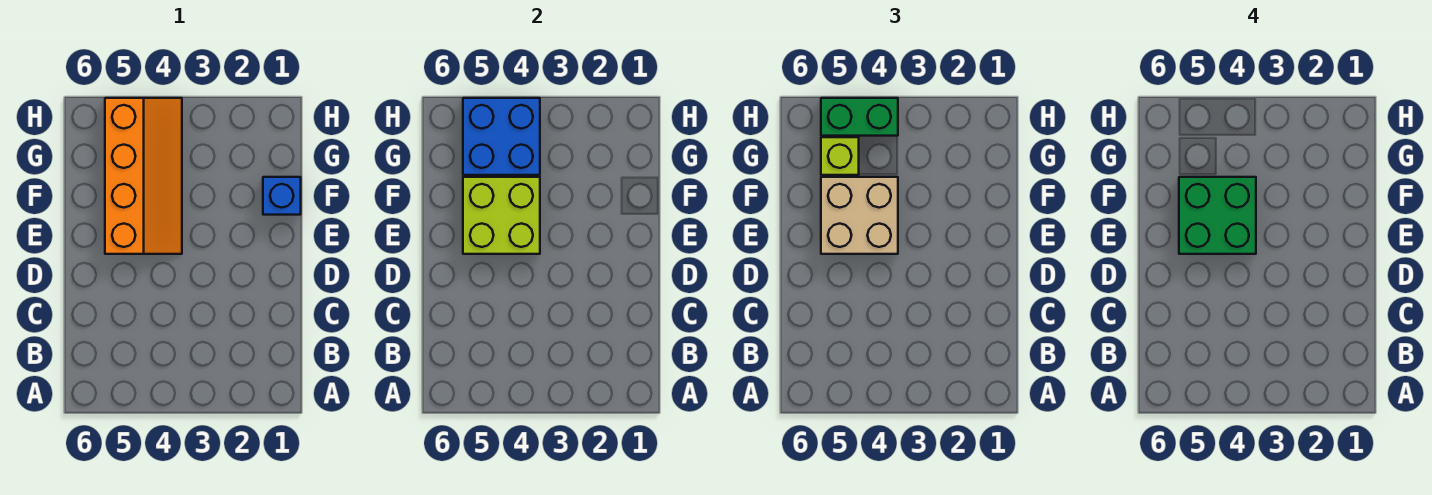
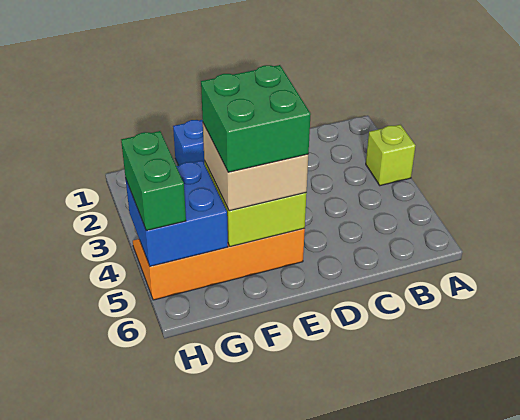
lime 1x1 brick [821,137,859,175] -> lime 1x1 brick moved to [366,125,416,186]

